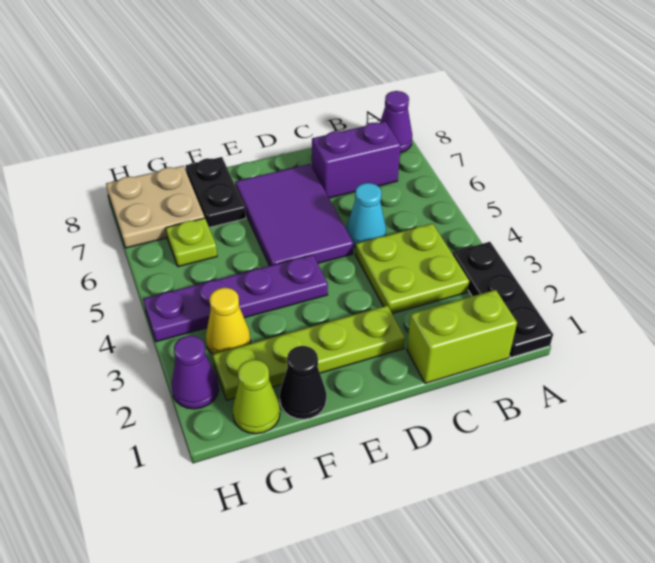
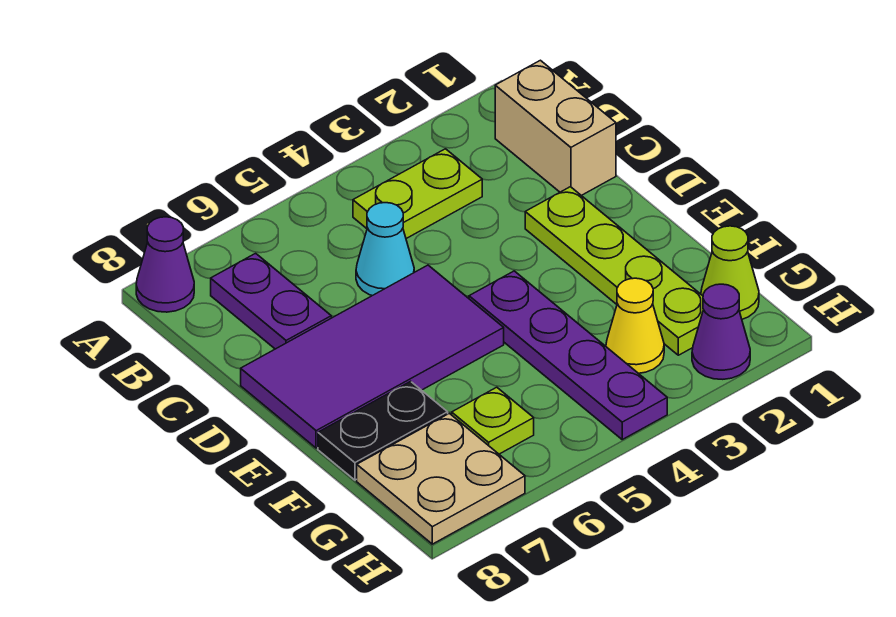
black 1x3 plate [453,242,553,357] -> none
lime 1x2 brick [407,290,517,383] -> tan 1x2 brick [495,60,616,196]
lime 2x2 plate [355,224,469,314] -> lime 1x2 plate [353,149,482,239]
purple 1x2 brick [312,122,401,198] -> purple 1x2 plate [211,253,331,349]
purple 2x3 tile [235,164,353,266] -> purple 2x4 tile [241,265,504,448]
black 1x1 cone [280,346,326,419] -> none

